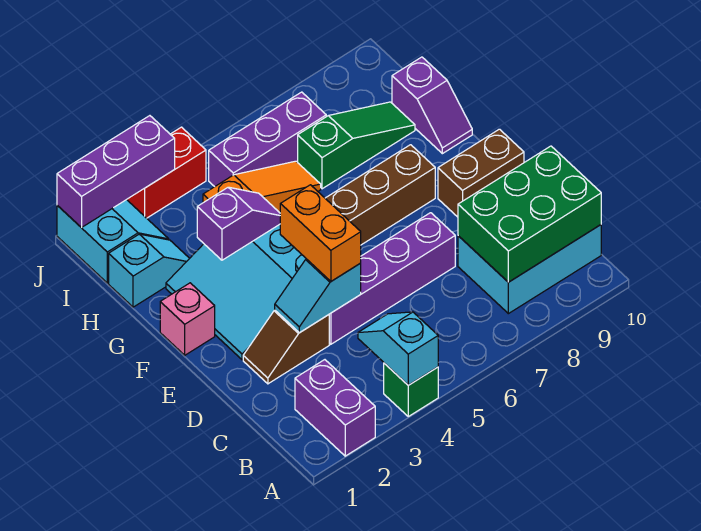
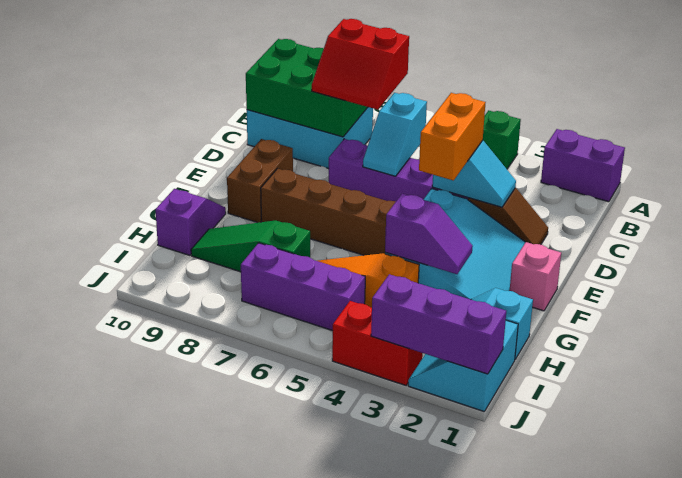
purple 1x2 brick [295,360,375,456] -> purple 1x2 brick turned to [541,129,625,202]
cyan 1x2 slope [358,312,438,385] -> cyan 1x2 slope moved to [363,93,427,176]
none -> red 2x2 slope [312,19,409,110]
brown 1x2 brick [438,129,524,217] -> brown 1x2 brick turned to [227,139,293,223]
purple 1x2 slope [197,187,280,260] -> purple 1x2 slope turned to [385,194,473,274]

